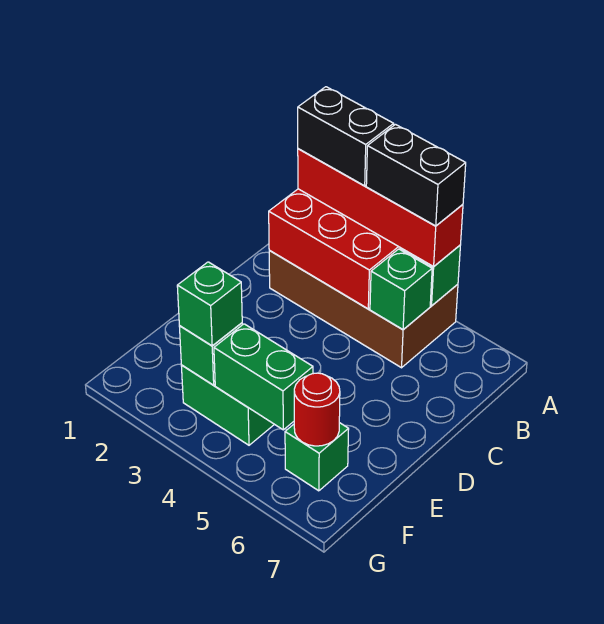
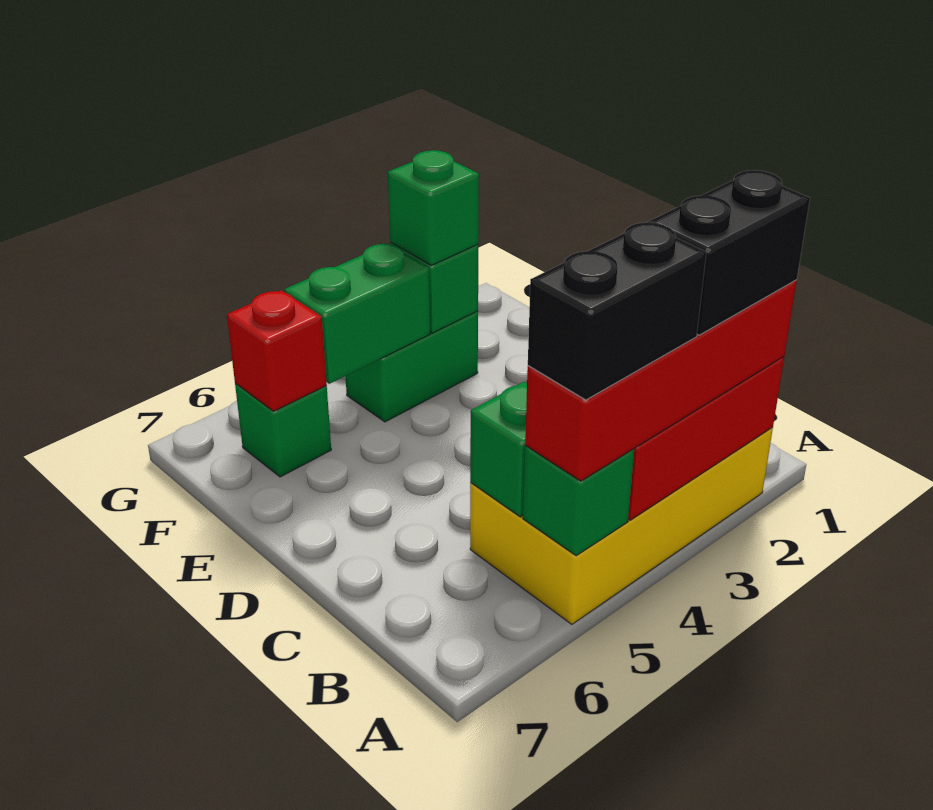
brown 2x4 brick [269,251,458,368] -> yellow 2x4 brick [470,427,773,624]
red 1x1 round brick [294,373,340,446] -> red 1x1 brick [227,290,327,411]

